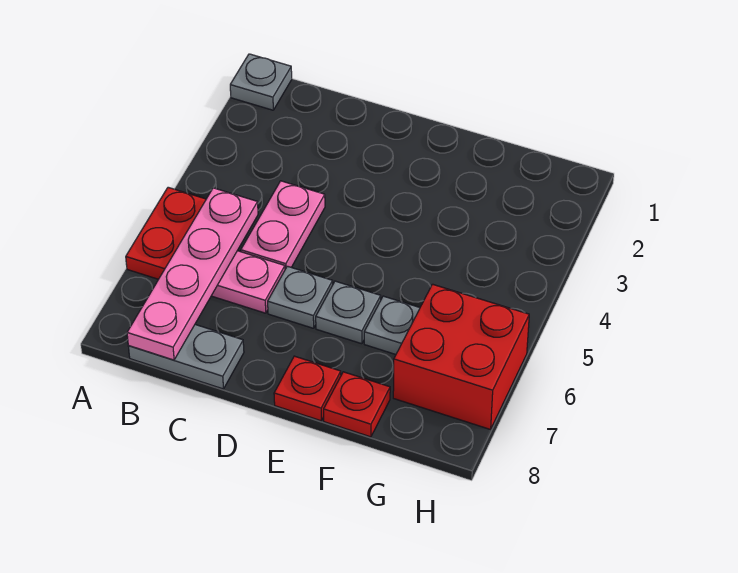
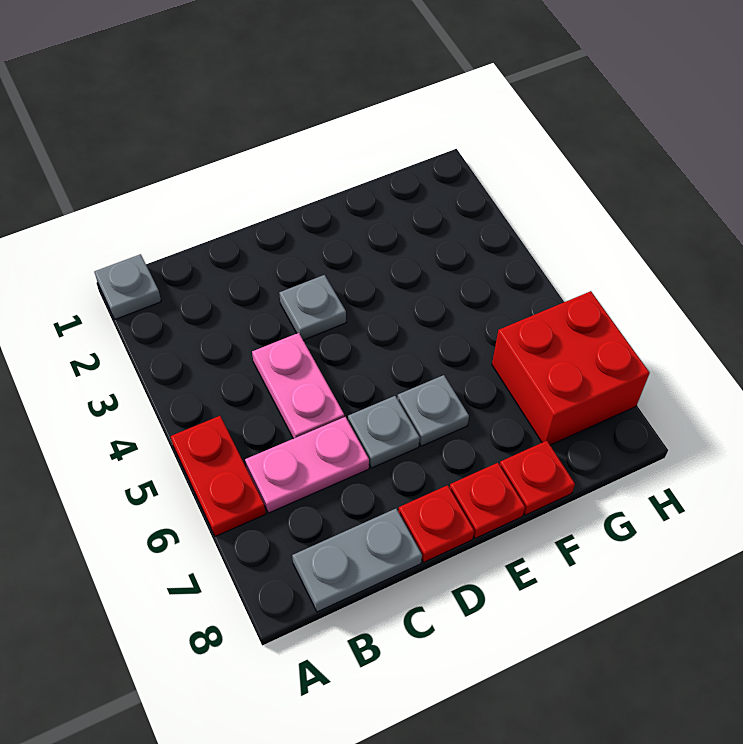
pink 1x4 plate [127,188,258,360] -> none
none -> red 1x1 plate [398,485,474,562]
grey 1x1 plate [364,296,420,354] -> grey 1x1 plate moved to [279,275,346,340]

